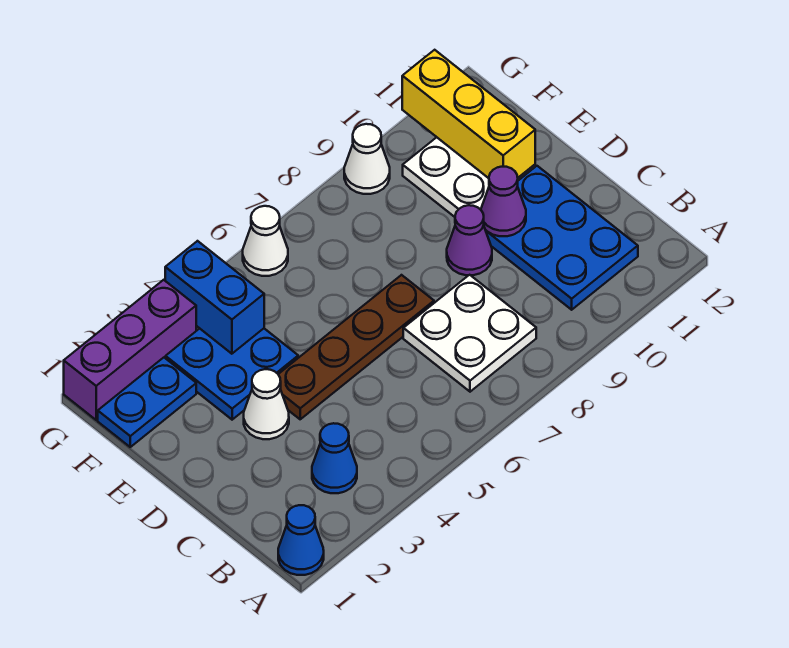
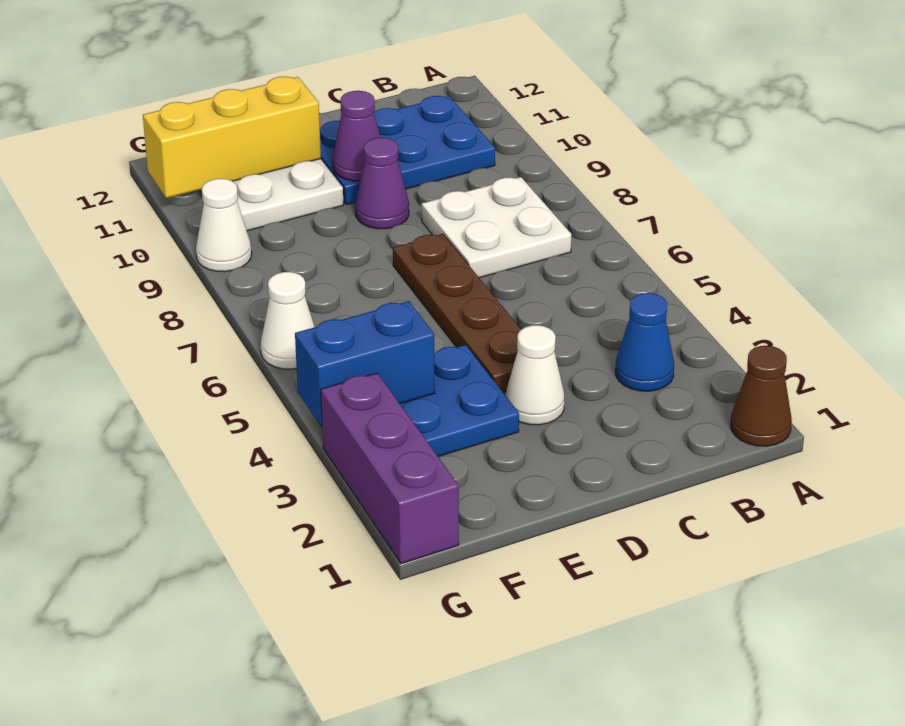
blue 1x1 cone [278,505,324,575] -> brown 1x1 cone [731,346,792,446]
blue 1x2 plate [98,358,196,447] -> none

